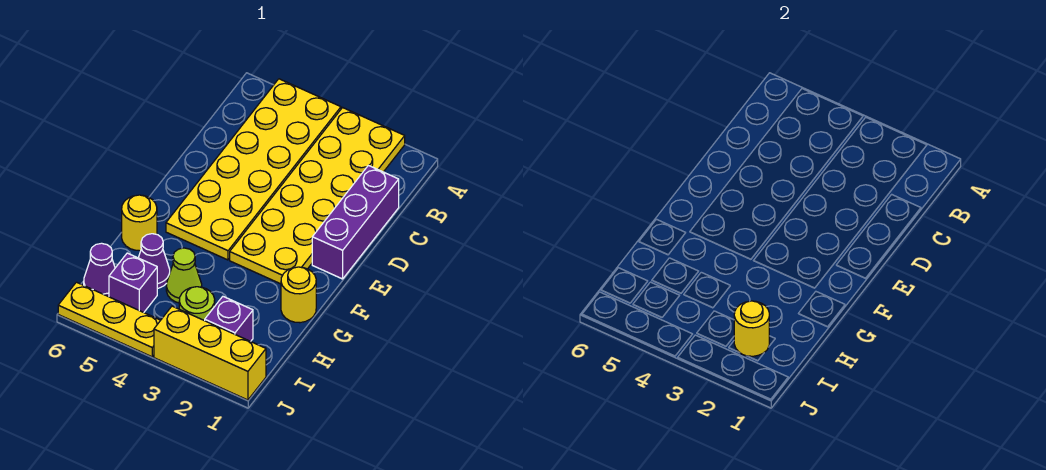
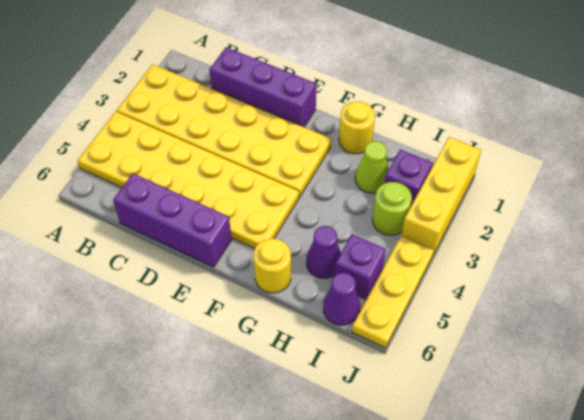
none -> purple 1x3 brick [113,173,232,267]
lime 1x1 cone [166,248,202,303] -> lime 1x1 cone moved to [355,141,389,194]
yellow 1x1 round brick [734,301,769,356] -> none

